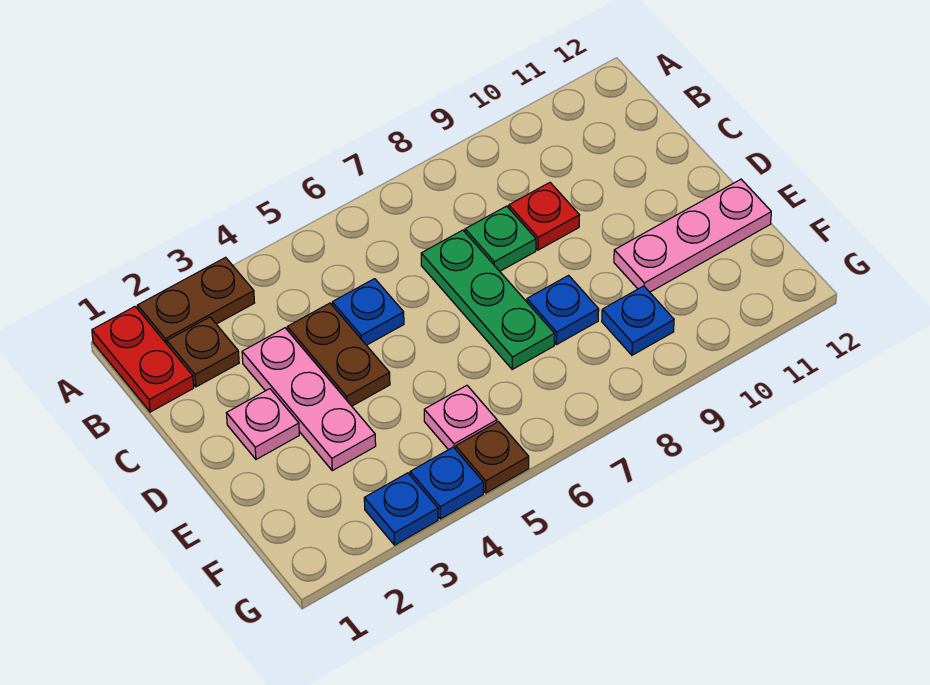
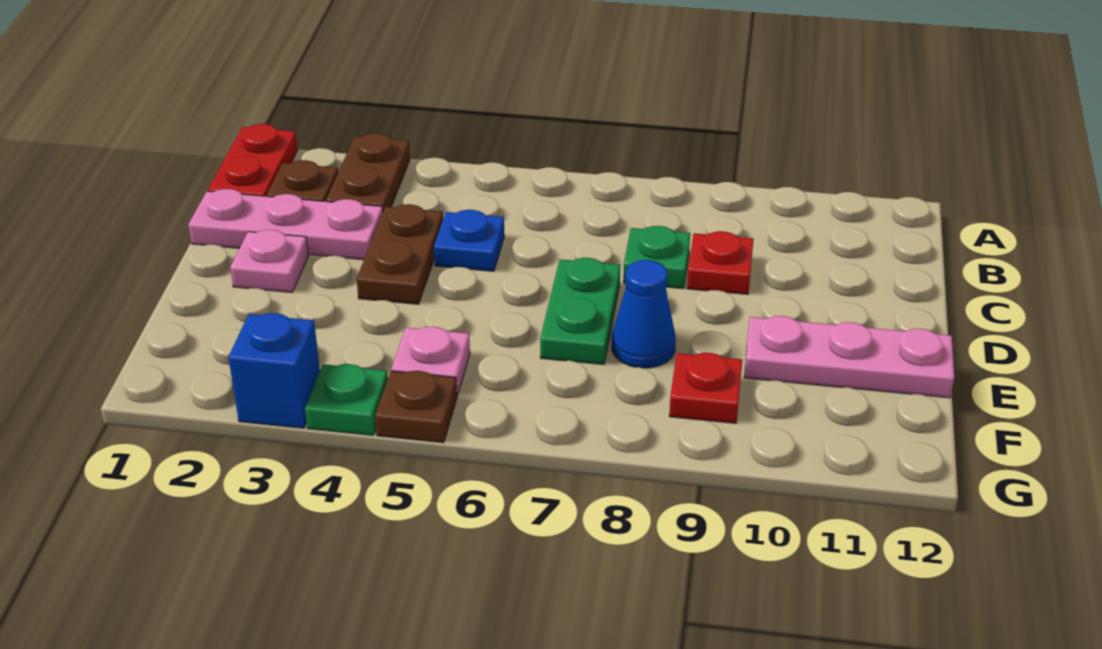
brown 1x2 plate [138,257,254,344] -> brown 1x2 plate turned to [326,133,410,211]
pink 1x3 plate [242,328,376,471] -> pink 1x3 plate turned to [188,189,383,260]
green 1x3 plate [421,230,555,369] -> green 1x2 plate [540,258,620,364]
blue 1x1 plate [527,275,599,345] -> blue 1x1 cone [612,260,676,368]
blue 1x1 plate [602,286,674,355] -> red 1x1 plate [669,353,742,423]
blue 1x1 plate [364,473,438,545] -> blue 1x1 brick [228,313,320,428]
blue 1x1 plate [410,447,484,519] -> green 1x1 plate [305,364,388,435]

